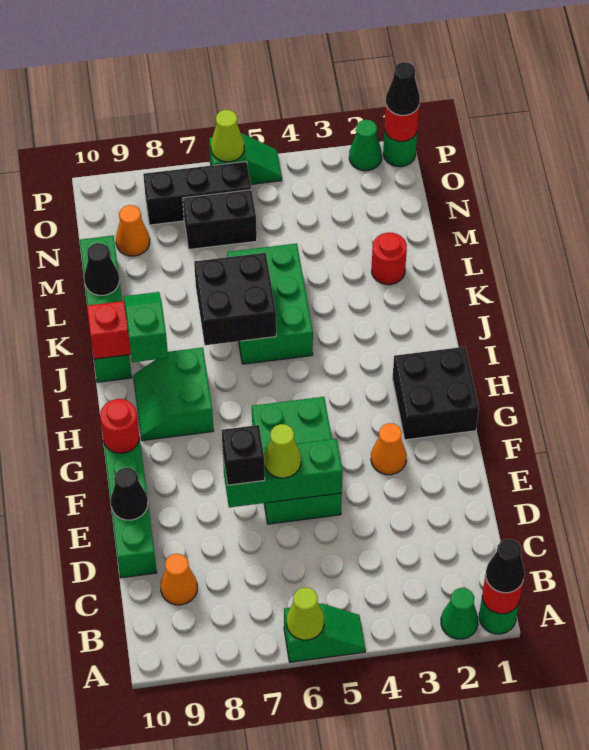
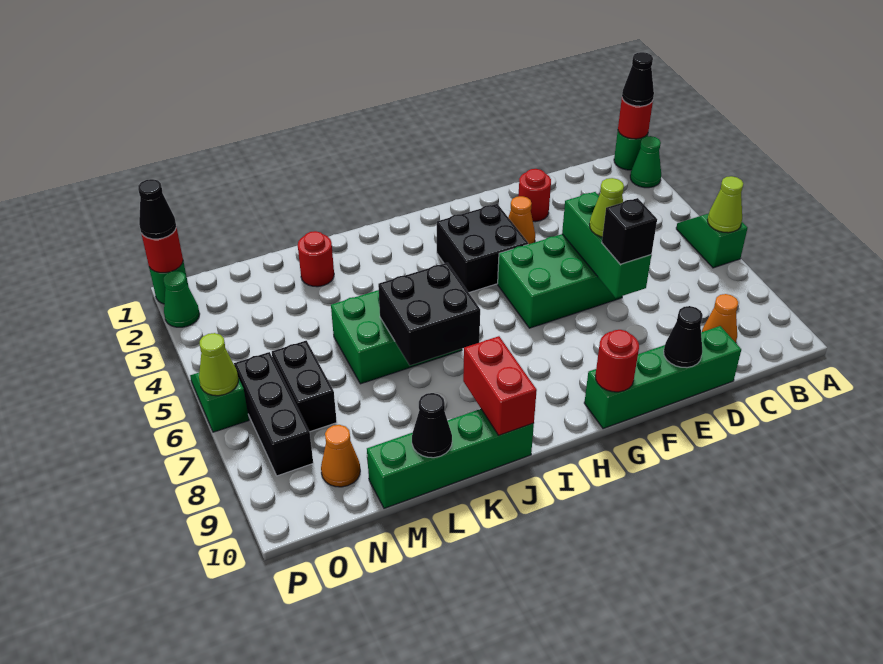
none -> red 1x1 round brick [518,169,551,222]
black 2x2 brick [392,347,479,440] -> black 2x2 brick moved to [437,204,528,293]
green 2x2 slope [133,347,214,441] -> none
green 1x2 slope [124,292,168,362] -> none

